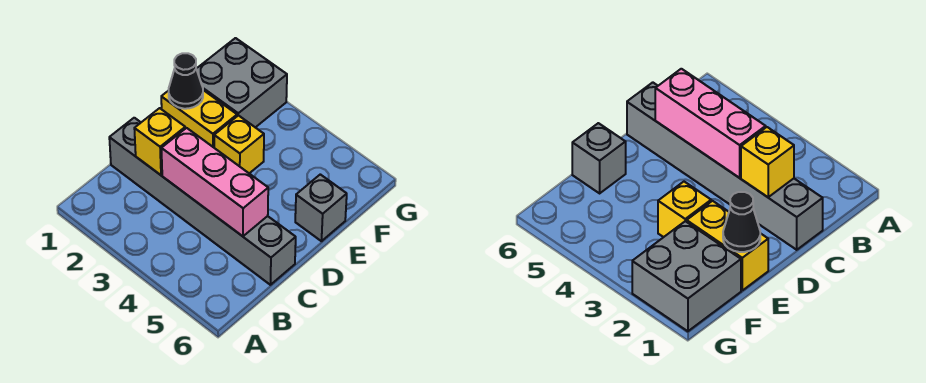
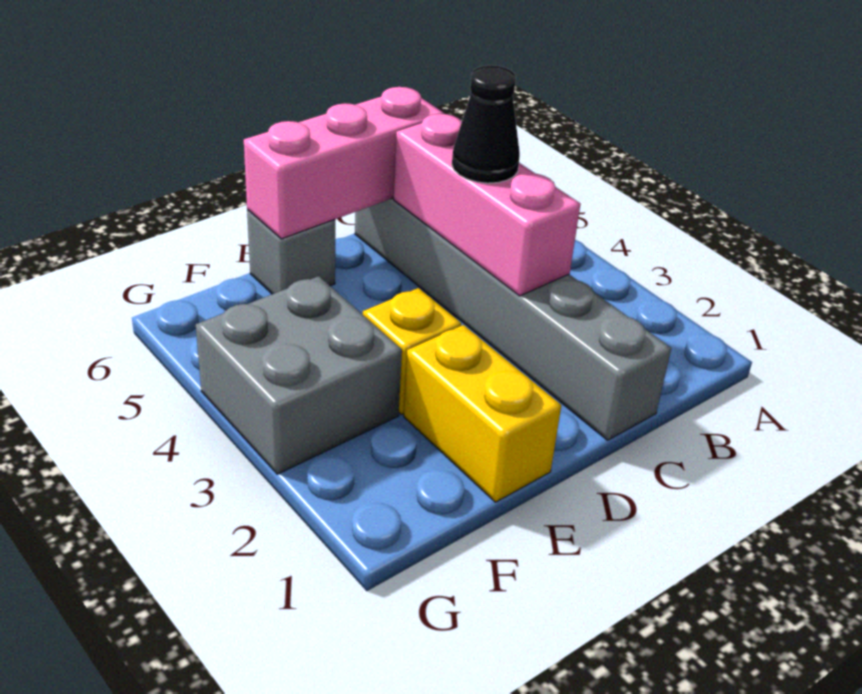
yellow 1x1 brick [134,108,185,175] -> none
none -> pink 1x3 brick [244,87,445,239]
black 1x1 cone [169,53,203,109] -> black 1x1 cone moved to [452,65,520,183]
grey 2x2 brick [197,38,287,127] -> grey 2x2 brick moved to [196,276,402,474]

